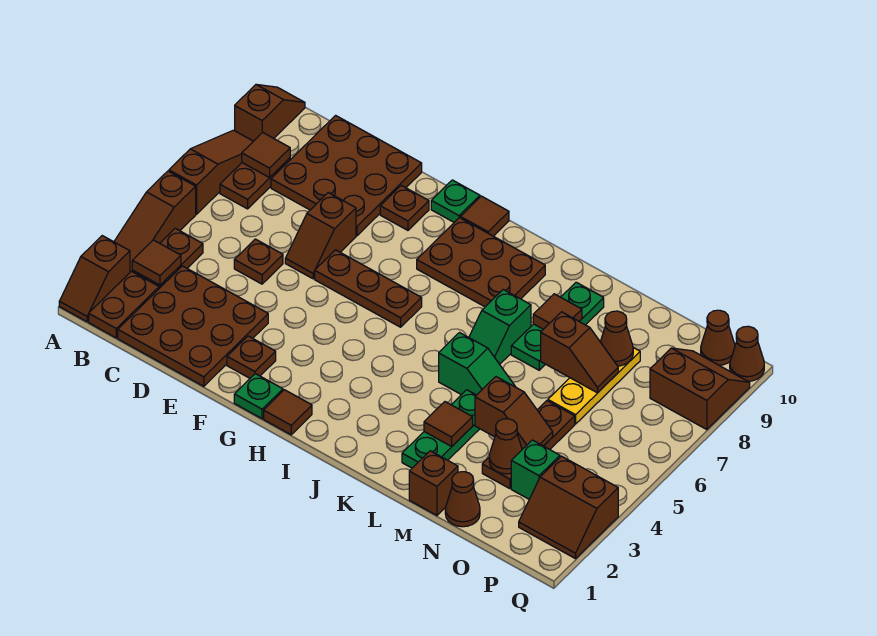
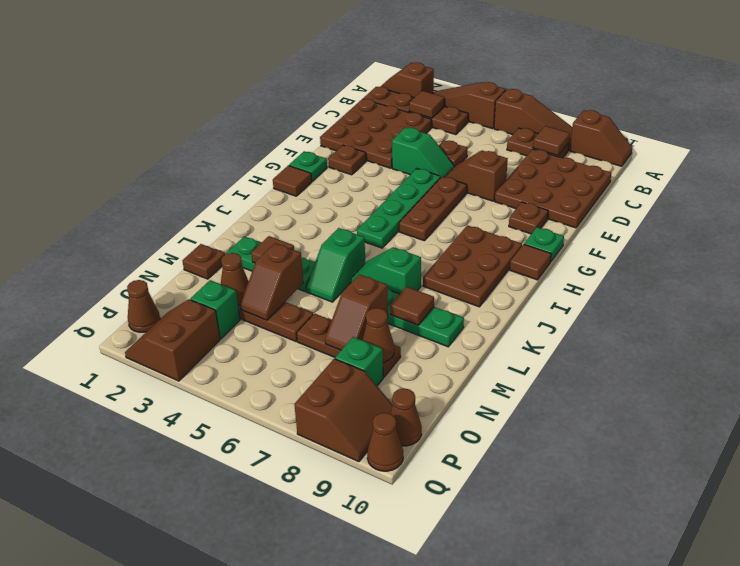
none -> green 1x2 slope [392,127,454,177]
none -> green 1x4 plate [357,169,441,248]
brown 1x1 brick [409,451,458,515] -> brown 1x1 plate [183,244,225,279]
brown 1x1 cone [445,472,480,527] -> brown 1x1 cone moved to [127,280,160,332]
yellow 1x3 plate [548,348,640,424] -> brown 1x3 plate [297,314,401,377]
none -> green 1x1 brick [335,337,383,386]

